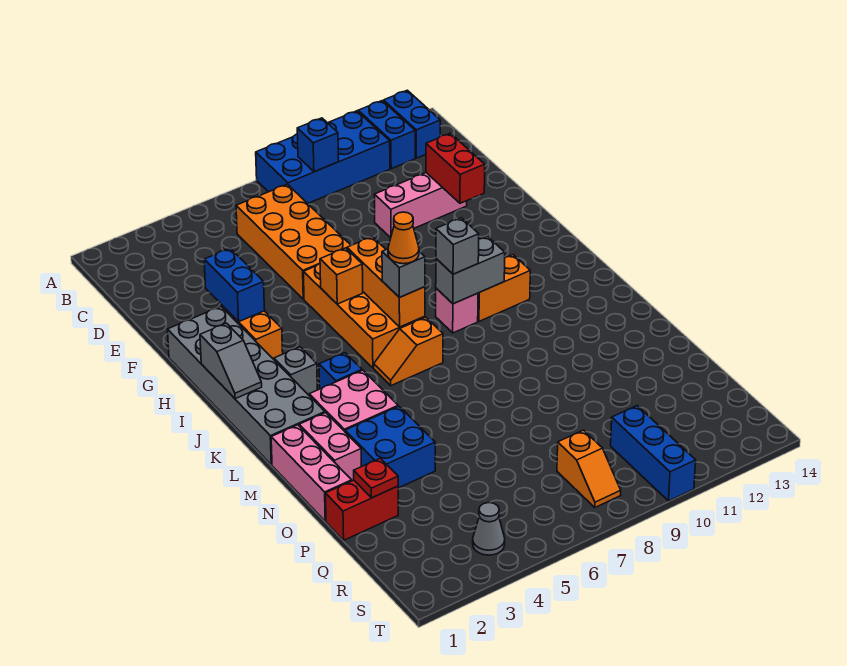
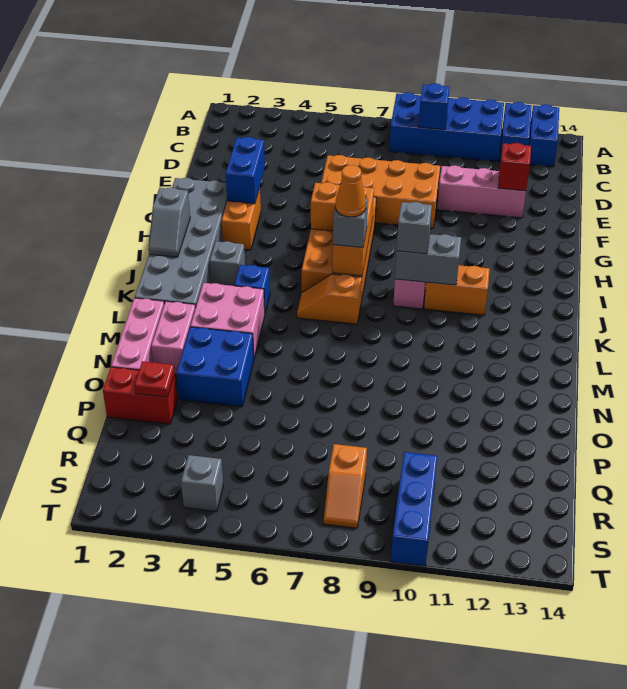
orange 2x4 brick [236,184,351,299] -> orange 2x4 brick turned to [321,155,440,228]
red 1x2 brick [426,133,485,203] -> red 1x1 brick [498,143,531,191]
grey 1x1 cone [473,503,505,555] -> grey 1x1 brick [181,455,223,511]

